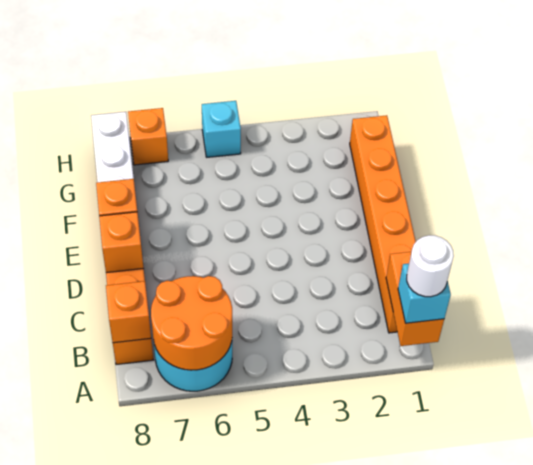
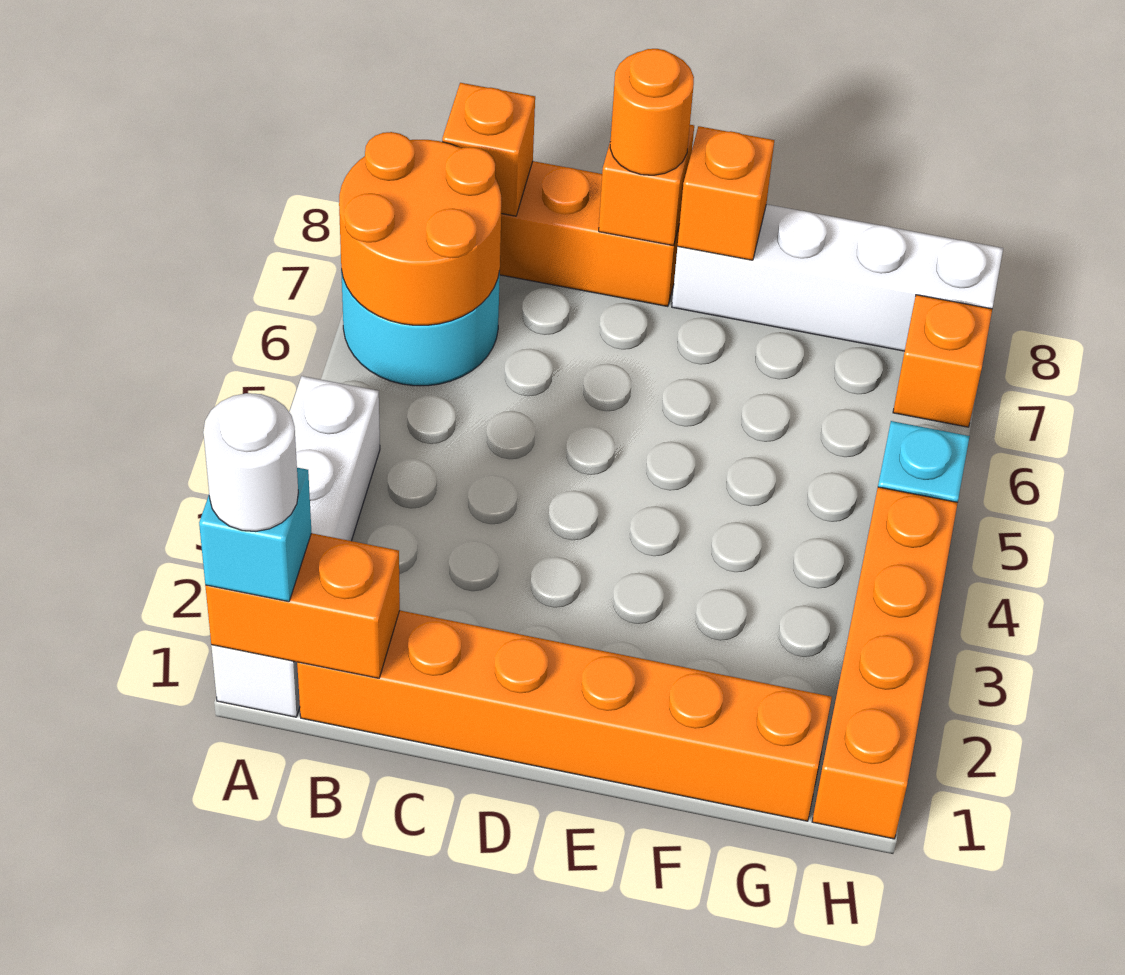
none -> white 1x4 brick [211,376,380,717]
none -> orange 1x1 round brick [610,49,694,175]
none -> orange 1x4 brick [812,487,958,839]

